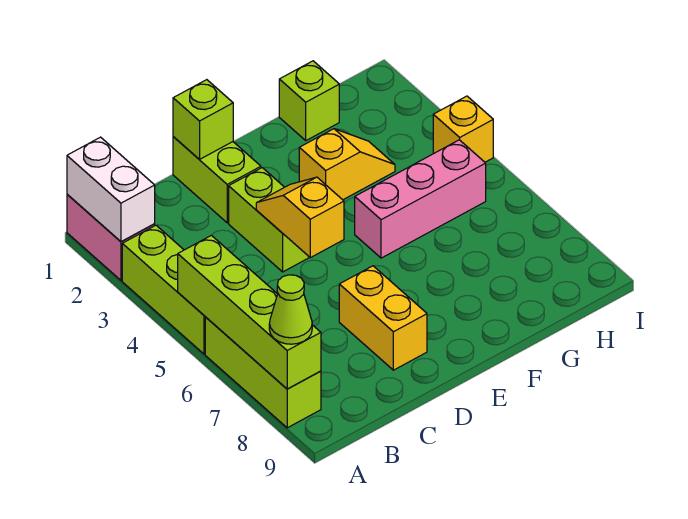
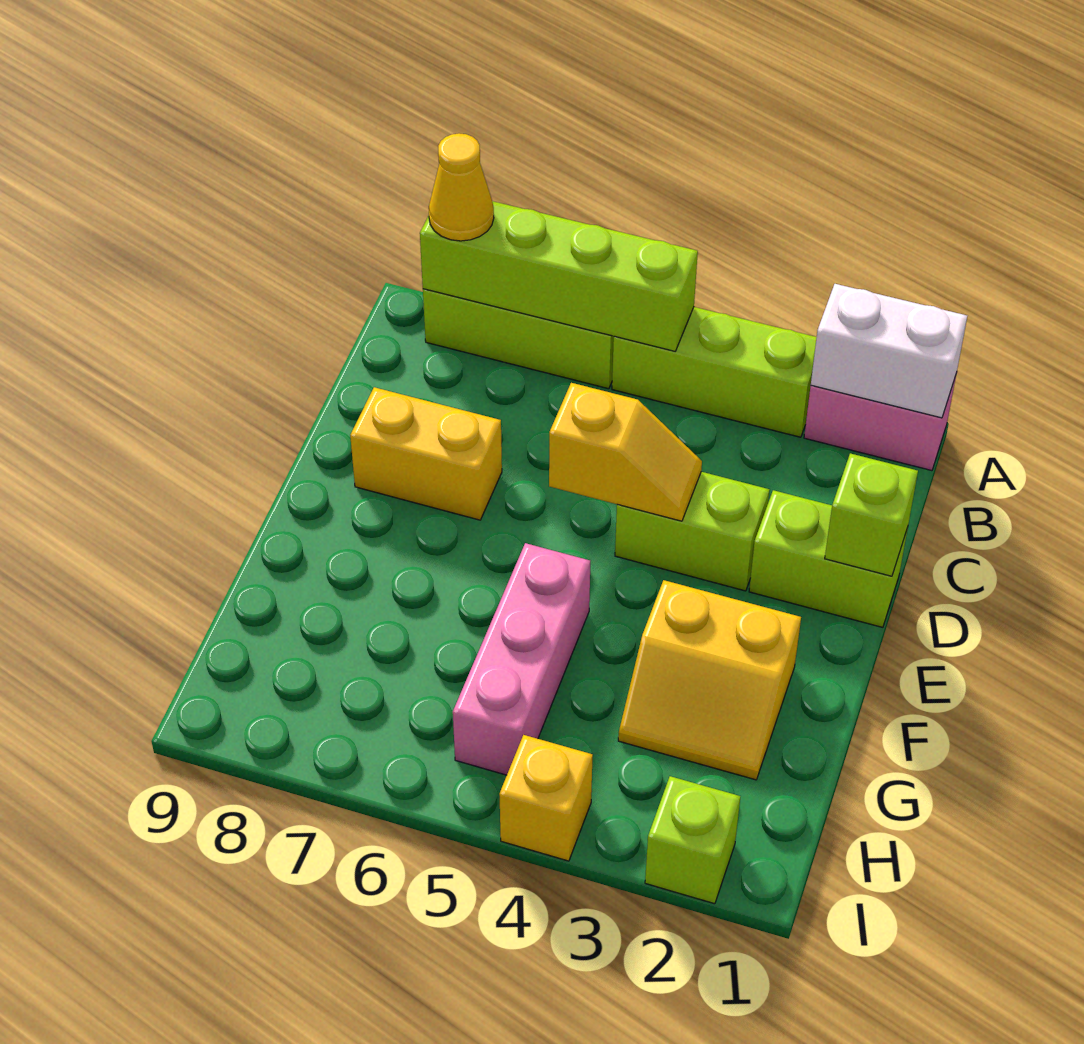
lime 1x1 cone [269,275,312,344] -> yellow 1x1 cone [429,133,494,241]
yellow 1x2 slope [299,129,395,200] -> yellow 2x2 slope [618,580,801,780]
lime 1x1 brick [279,61,339,140] -> lime 1x1 brick moved to [645,776,740,904]

